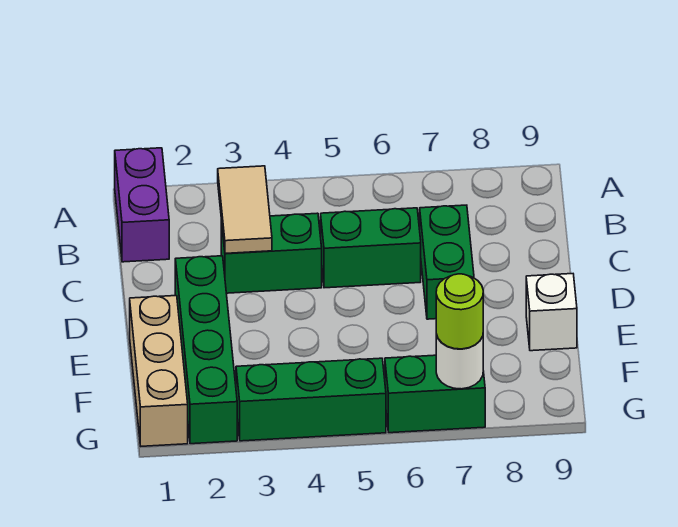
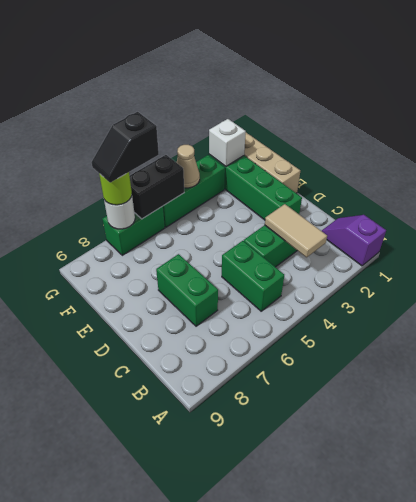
purple 1x2 brick [115,148,169,262] -> purple 1x2 slope [322,215,386,266]
green 1x2 brick [321,208,421,288] -> green 1x2 brick turned to [222,241,284,311]
white 1x1 brick [526,274,577,351] -> white 1x1 brick moved to [209,119,246,166]
none -> tan 1x1 cone [177,145,200,188]
none -> black 1x2 brick [130,155,184,219]
none -> black 1x2 slope [92,112,159,183]

